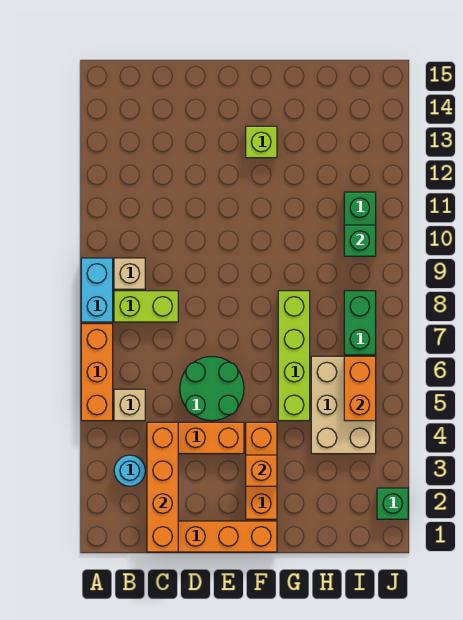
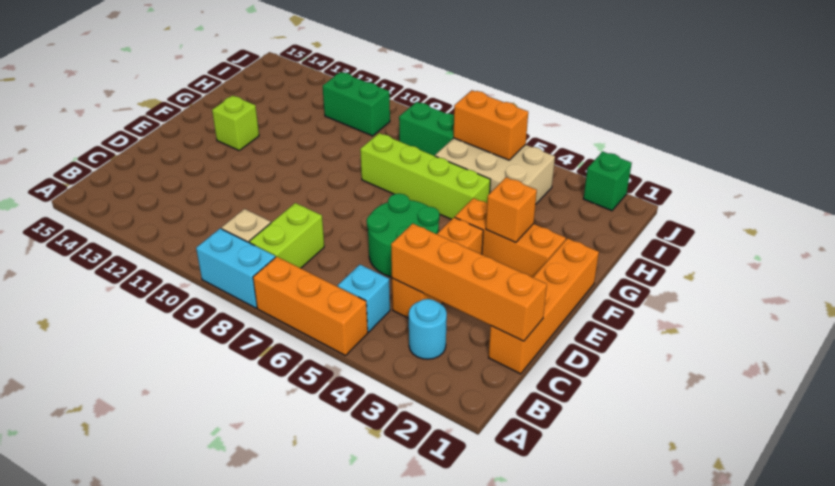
tan 1x1 brick [114,389,145,421] -> cyan 1x1 brick [338,265,390,332]
green 1x1 brick [344,225,376,256] -> none

